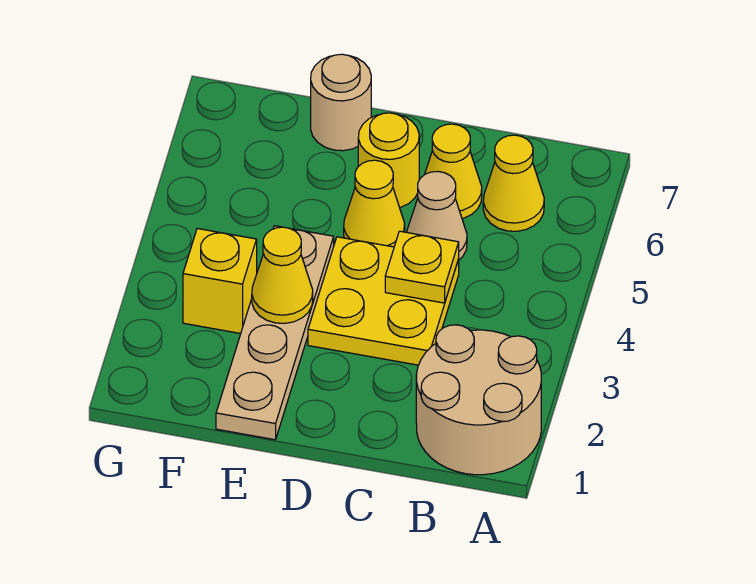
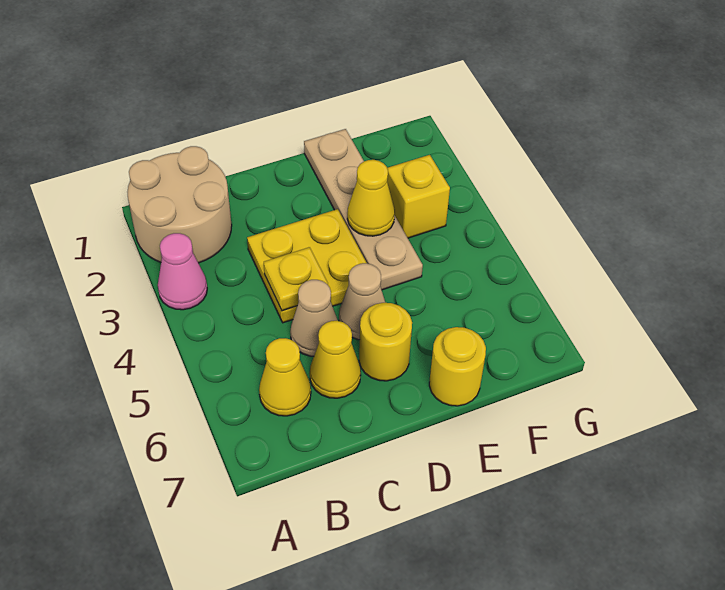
none -> pink 1x1 cone [158,233,207,310]
yellow 1x1 cone [344,160,405,247] -> tan 1x1 cone [339,263,385,340]
tan 1x1 round brick [311,54,371,151] -> yellow 1x1 round brick [429,327,486,406]

